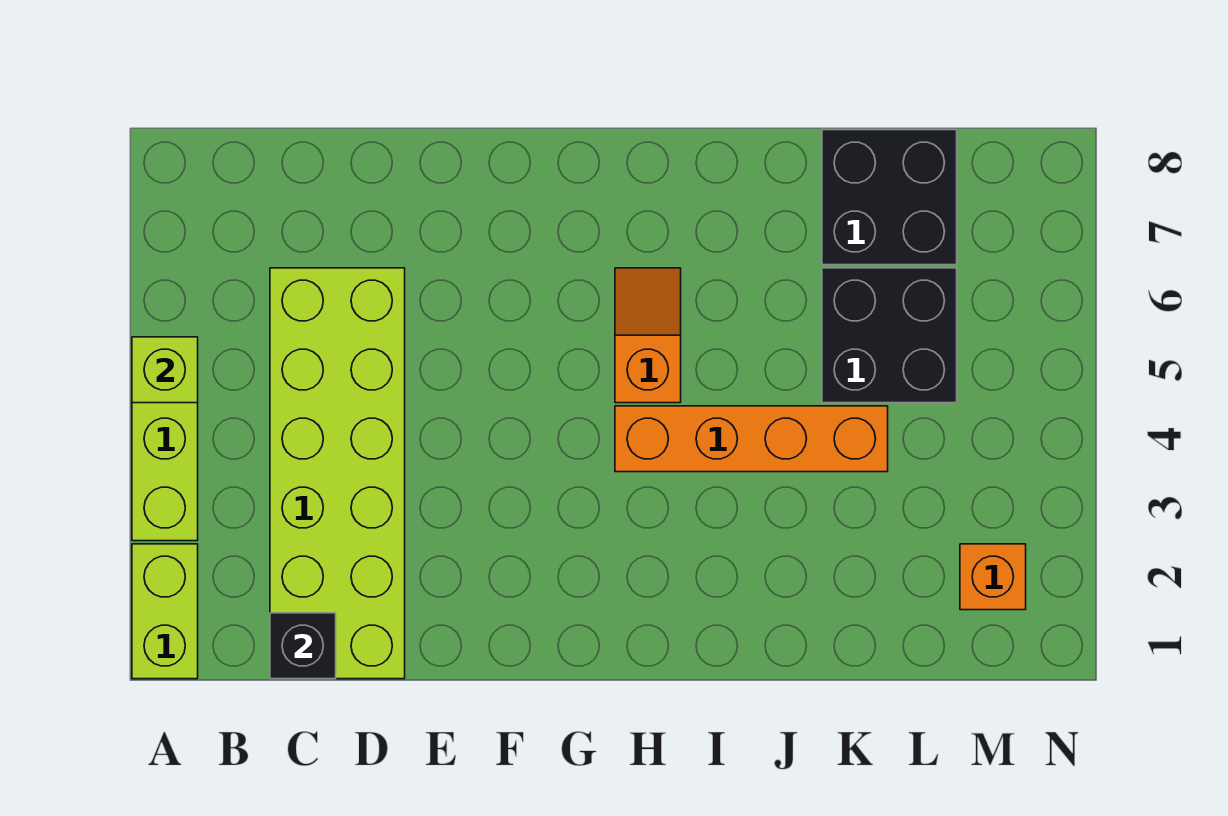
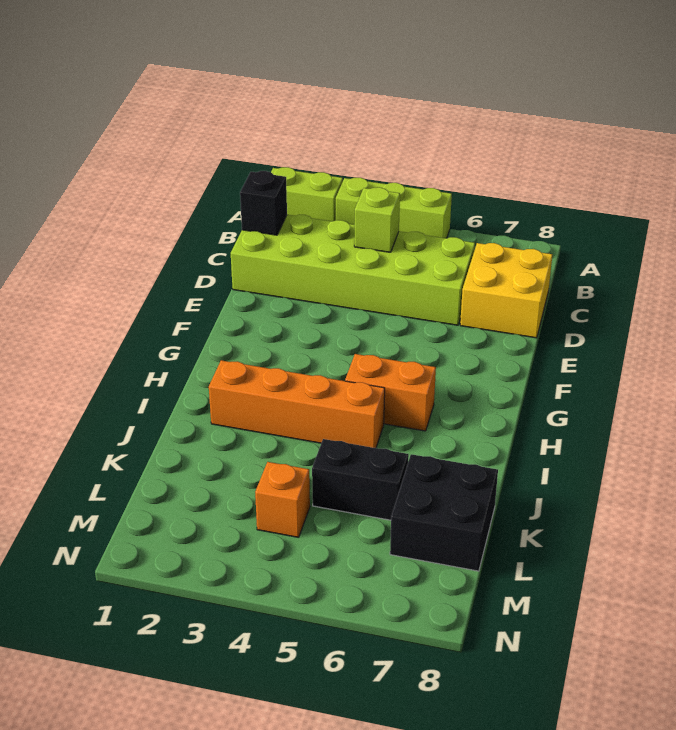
lime 1x1 brick [132,337,198,403] -> lime 1x1 brick moved to [354,187,400,252]
none -> yellow 2x2 brick [460,243,552,338]
orange 1x4 brick [615,406,888,472] -> orange 1x4 brick turned to [209,360,385,448]
orange 1x2 slope [615,268,681,403] -> orange 1x2 brick [345,354,436,431]
black 2x2 brick [822,268,957,403] -> black 1x2 brick [312,439,409,520]
orange 1x1 brick [960,544,1026,610] -> orange 1x1 brick moved to [255,462,310,537]

